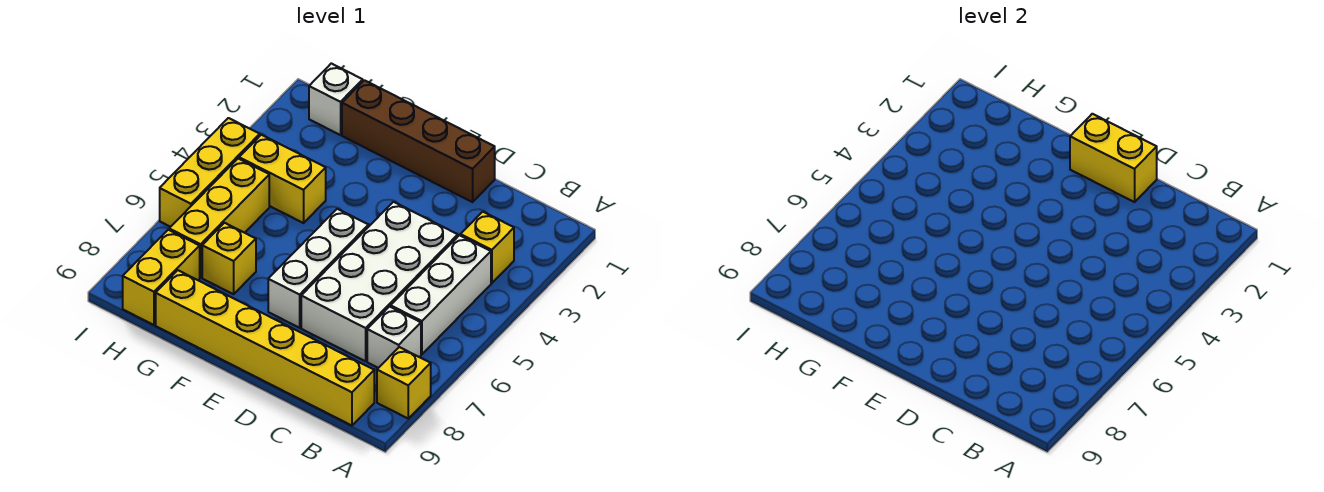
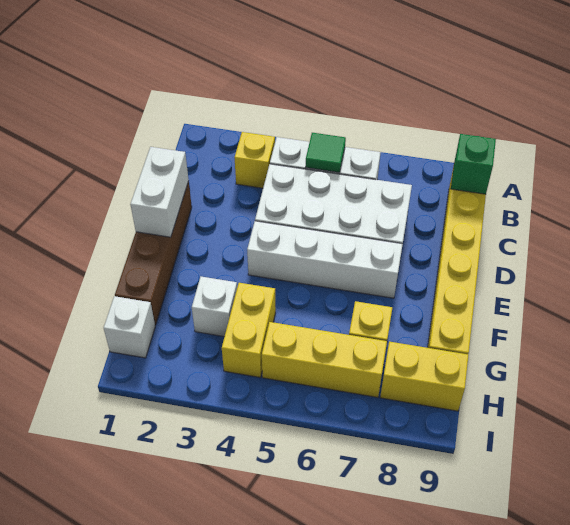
yellow 1x1 brick [377,347,431,418] -> none
none -> green 1x1 tile [306,133,346,173]
white 1x1 brick [367,307,421,368] -> white 1x1 brick moved to [192,277,237,337]
none -> green 1x1 brick [451,134,496,194]
yellow 1x2 brick [1070,114,1157,202] -> white 1x2 brick [130,147,189,237]
white 1x3 brick [268,209,368,328] -> white 1x4 brick [247,221,403,298]
yellow 1x3 brick [160,118,260,227] -> none

